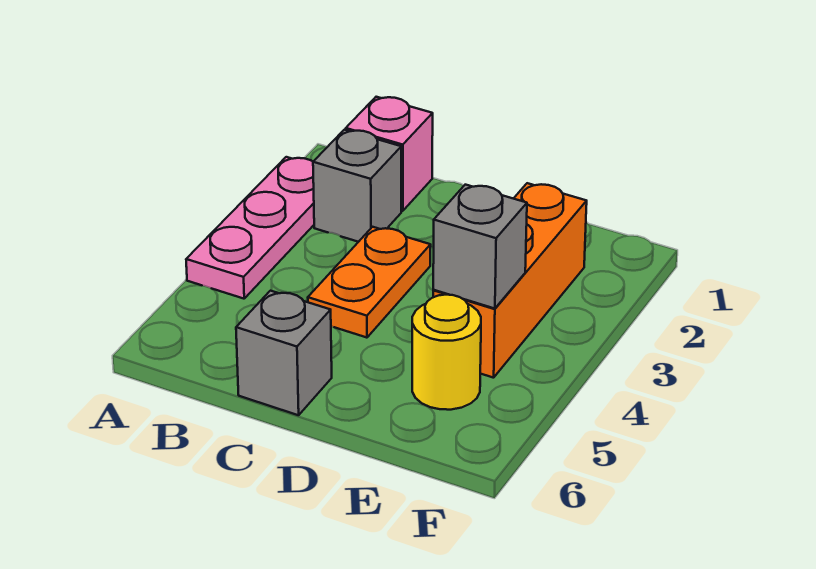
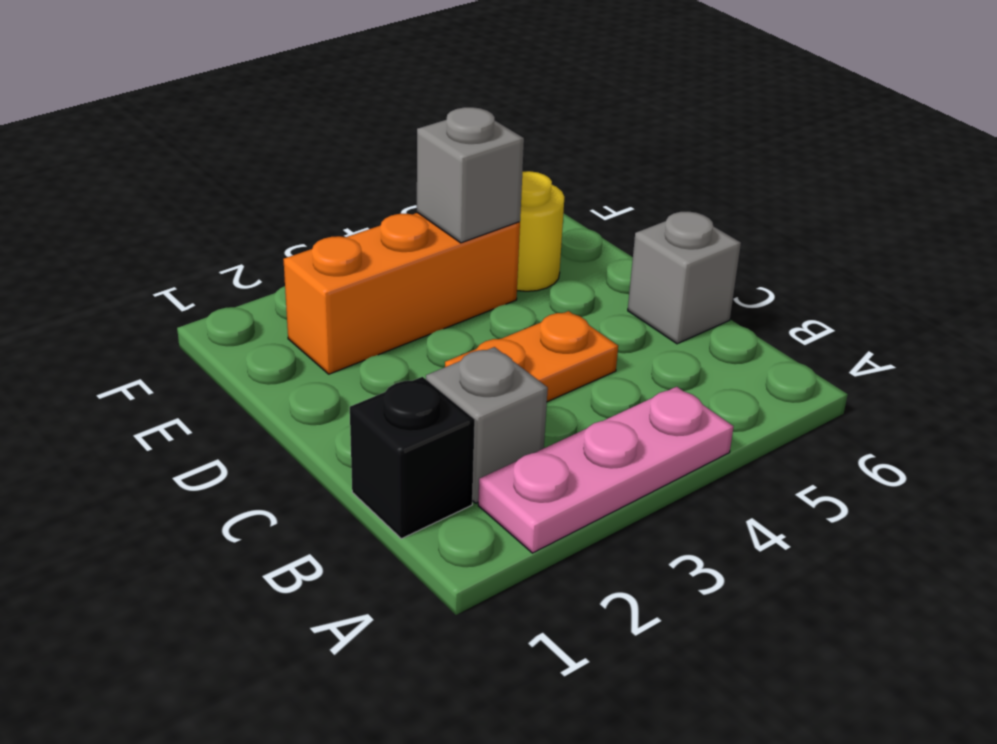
pink 1x1 brick [346,97,433,211] -> black 1x1 brick [350,377,475,539]

